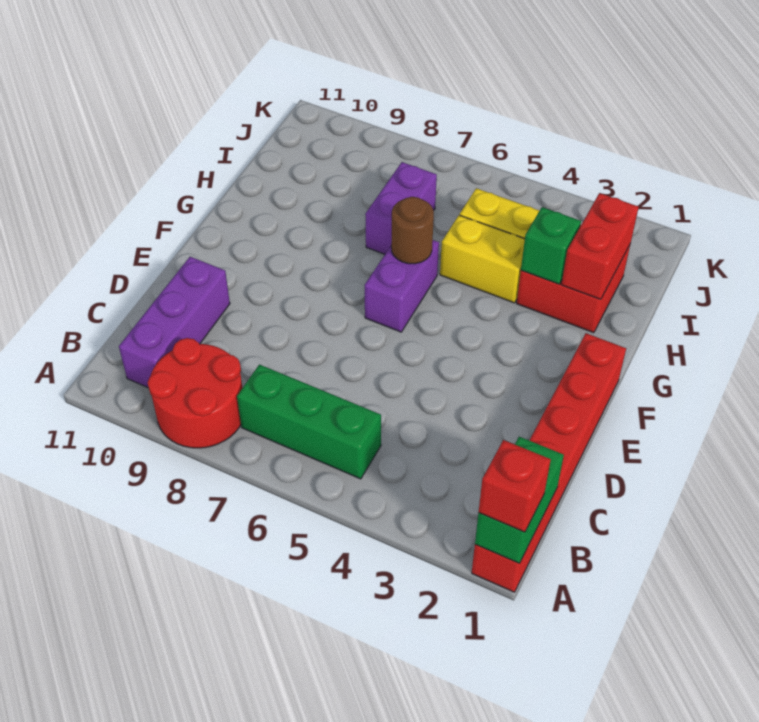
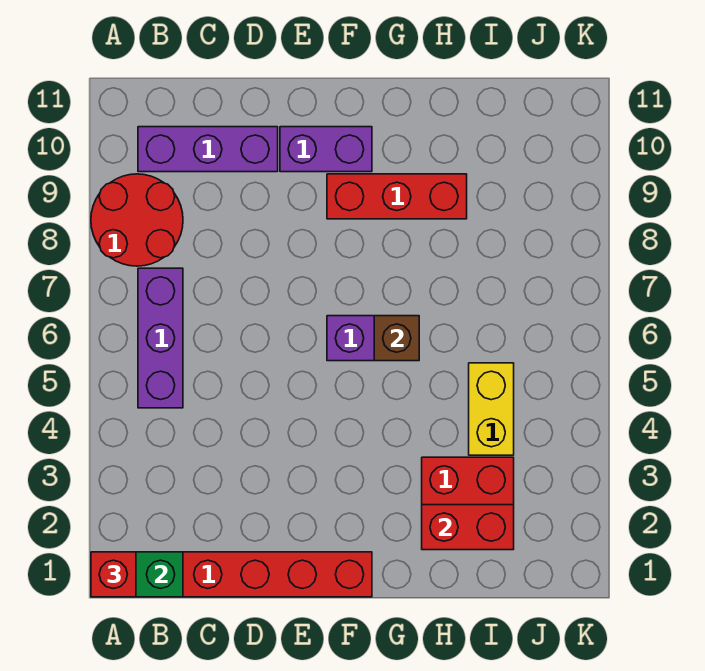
green 1x3 brick [237,365,381,479] -> purple 1x3 brick [138,268,183,408]
none -> red 1x3 brick [327,174,467,219]
brown 1x1 round brick [391,197,434,264] -> brown 1x1 brick [374,316,419,361]
green 1x1 brick [521,207,581,284] -> none
yellow 1x2 brick [440,215,525,303] -> none
purple 1x2 brick [365,162,437,254] -> purple 1x2 brick moved to [280,127,372,172]

